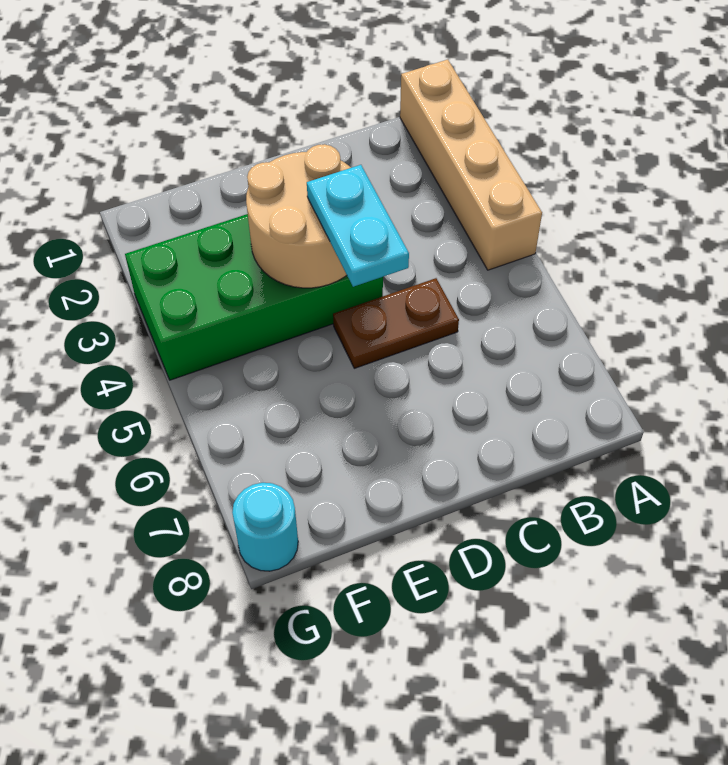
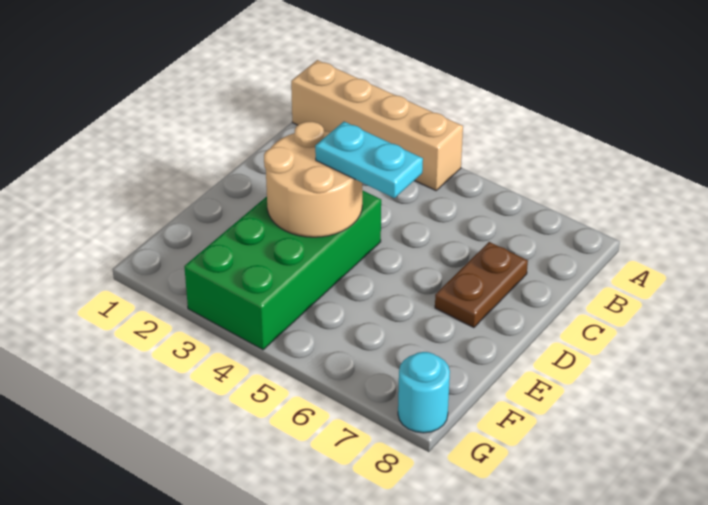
brown 1x2 plate [333,278,459,368] -> brown 1x2 plate moved to [435,242,528,328]

